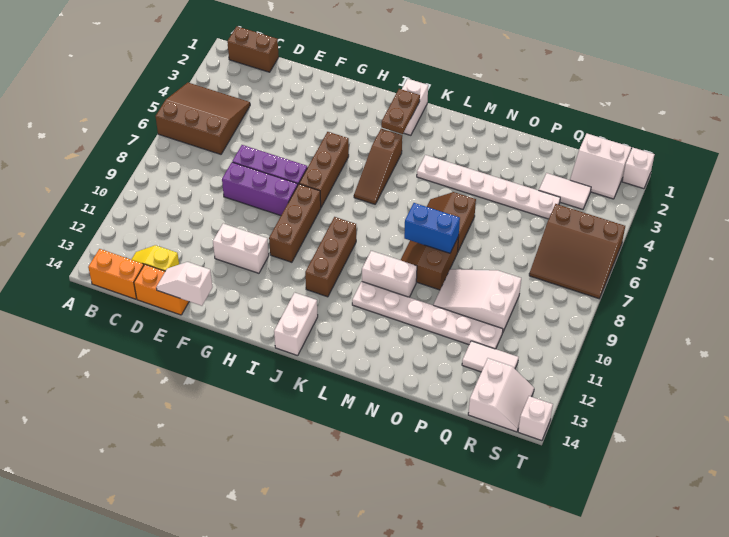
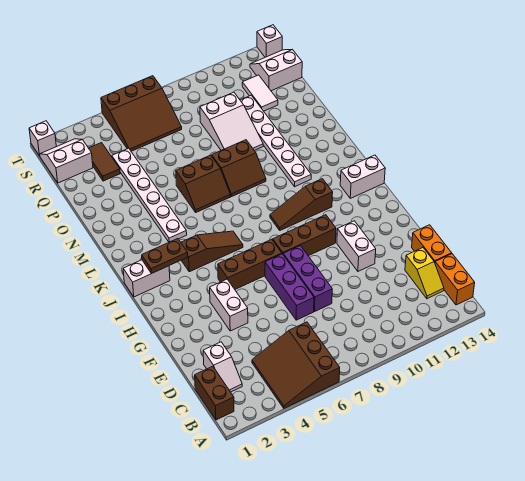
white 1x2 slope [156,262,212,306] -> white 1x2 slope moved to [203,342,242,392]
brown 1x3 brick [305,217,356,297] -> brown 1x3 slope [270,179,333,230]
white 1x2 brick [362,251,417,297] -> white 1x2 brick moved to [210,279,248,331]
blue 1x2 brick [404,203,460,253] -> none
white 1x2 tile [539,173,591,209] -> brown 1x2 tile [89,143,120,181]
white 2x2 slope [570,134,631,199] -> white 2x2 slope turned to [40,139,93,183]
brown 3x3 slope [529,204,625,299] -> brown 3x3 slope turned to [101,76,182,151]

